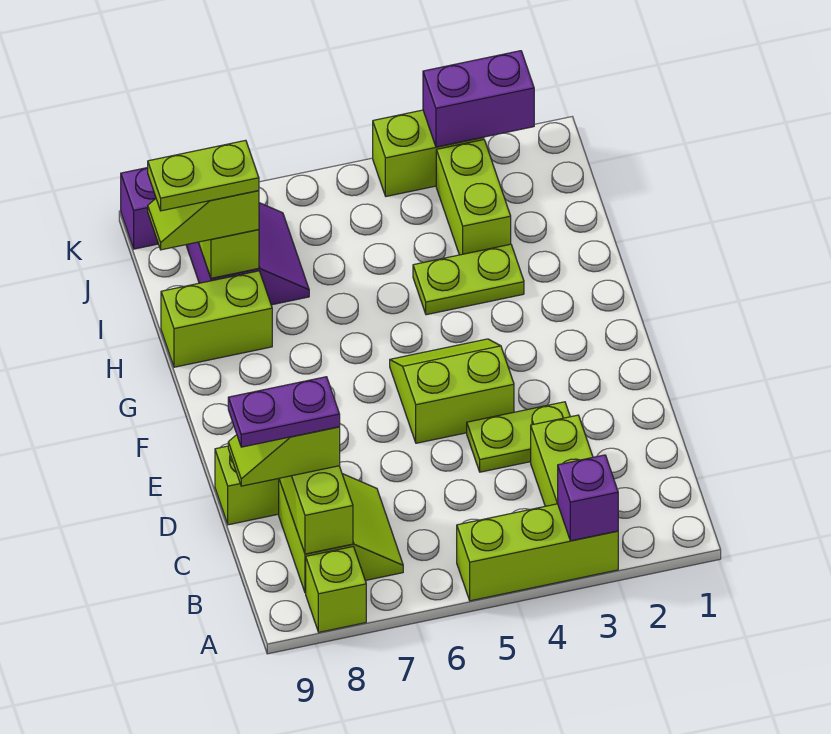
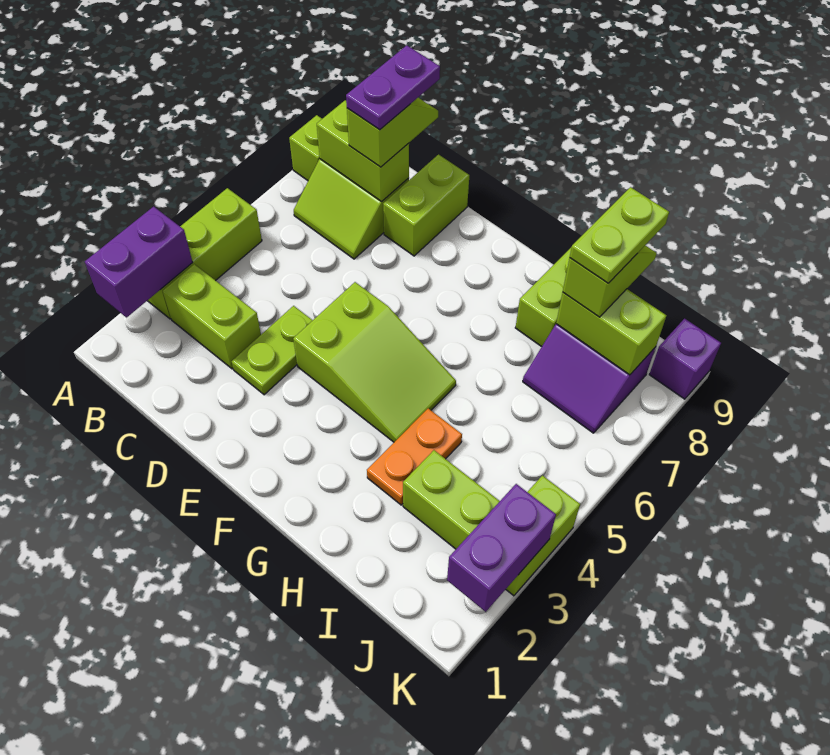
purple 1x1 brick [558,455,618,541] -> purple 1x2 brick [85,207,193,318]
lime 2x2 slope [390,339,514,443] -> lime 2x3 slope [293,282,456,442]
lime 1x2 plate [413,244,524,315] -> orange 1x2 plate [367,408,462,505]

